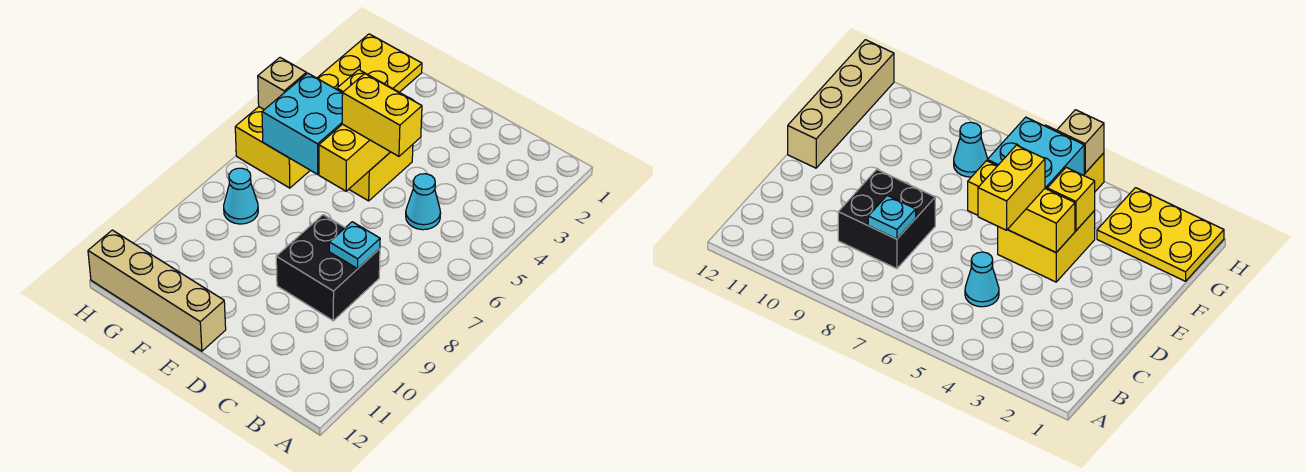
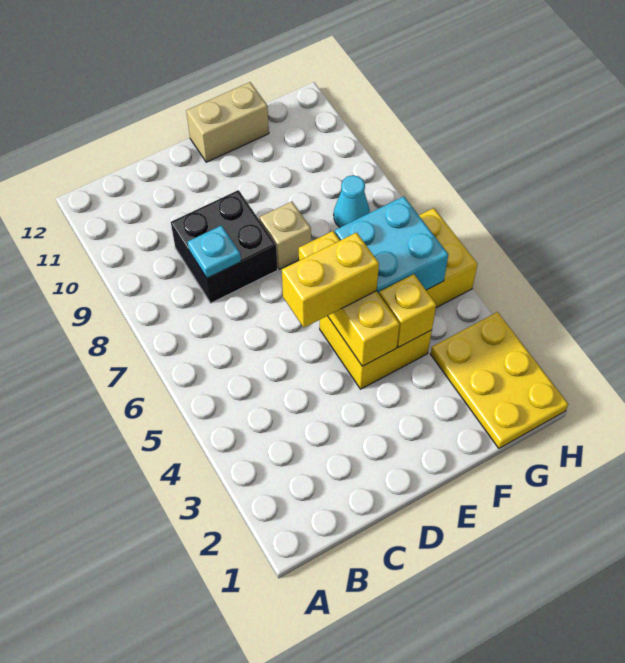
cyan 1x1 cone [406,174,441,230] -> none
tan 1x4 brick [88,230,226,351] -> tan 1x2 brick [186,82,269,162]
tan 1x1 brick [258,58,306,110] -> tan 1x1 brick moved to [259,202,311,270]

